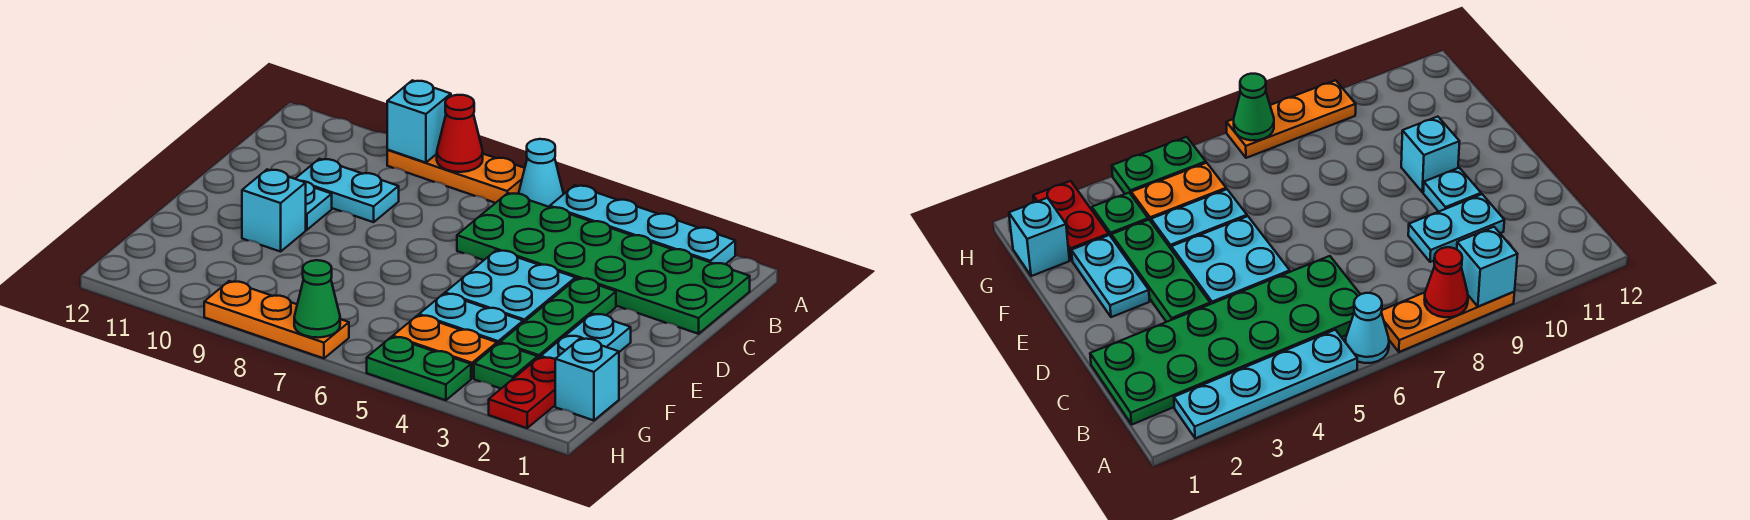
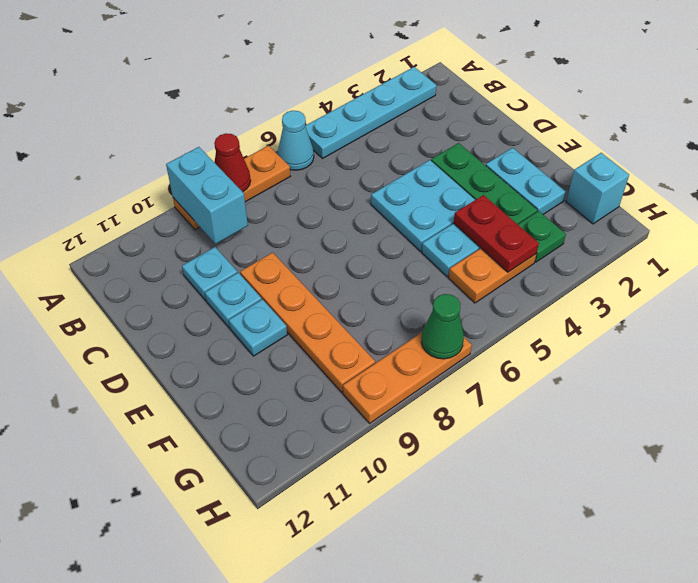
cyan 1x1 brick [387,80,451,163] -> cyan 1x2 brick [166,147,248,244]
green 2x6 plate [457,193,750,334] -> none
cyan 1x2 plate [295,159,399,222] -> cyan 1x1 plate [182,247,237,300]
none -> orange 1x4 plate [240,252,375,392]
cyan 1x1 brick [242,170,306,252] -> cyan 1x1 plate [229,299,287,356]
red 1x2 plate [489,357,555,428] -> red 1x2 plate moved to [453,195,539,272]
green 1x2 plate [367,337,471,400] -> none

